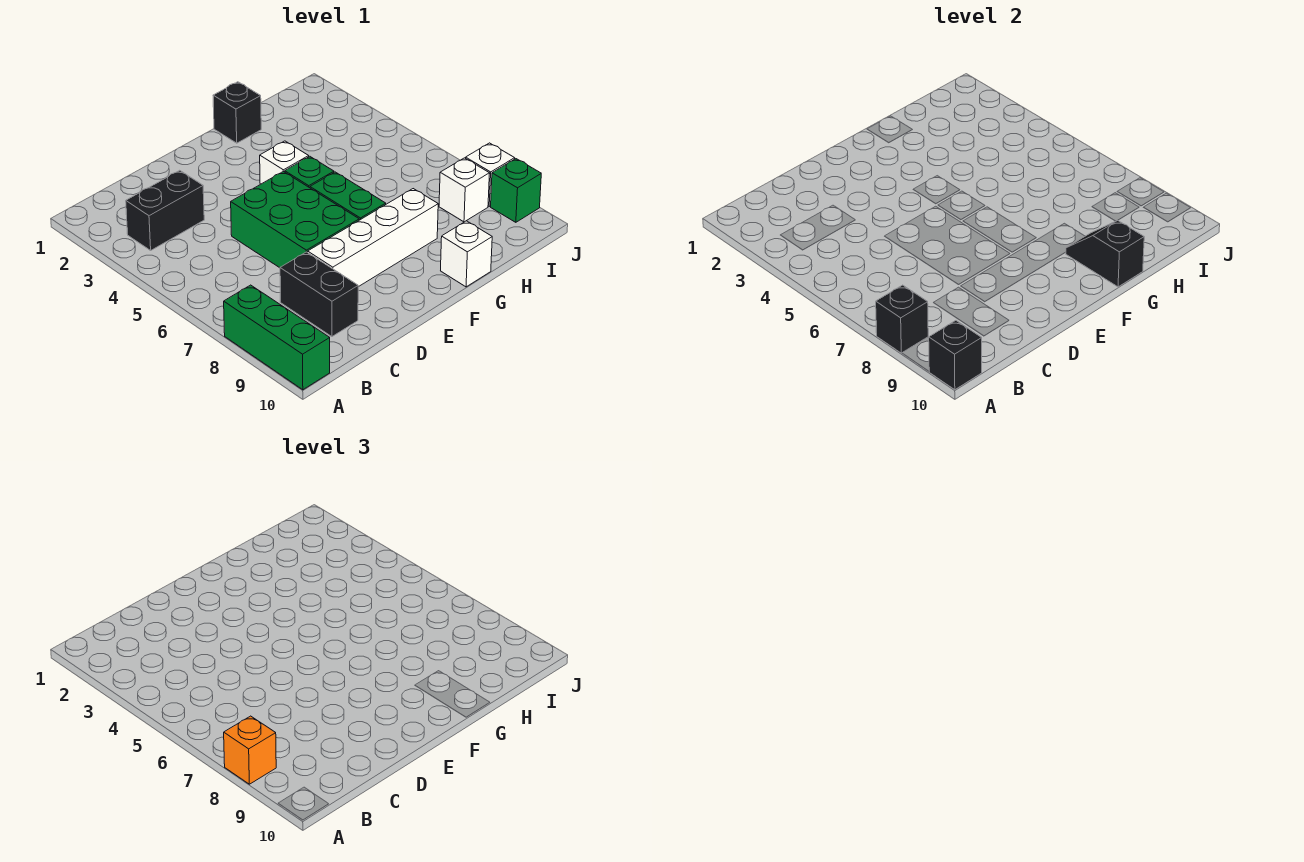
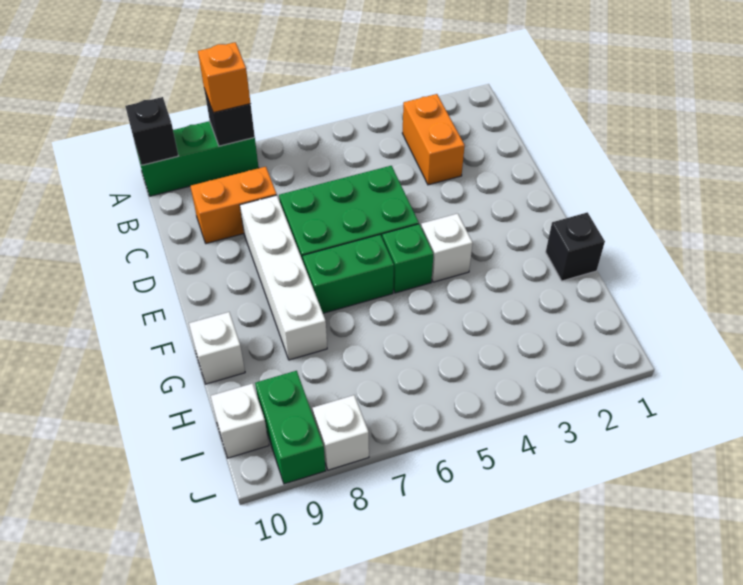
black 1x2 brick [126,170,204,250] -> orange 1x2 brick [402,94,465,185]
black 1x2 brick [280,252,358,337] -> orange 1x2 brick [190,167,277,244]
black 1x2 slope [1066,220,1144,287] -> none
white 1x1 brick [439,158,490,222] -> white 1x1 brick moved to [211,383,269,458]
green 1x1 brick [491,159,541,222] -> green 1x2 brick [255,371,326,484]

